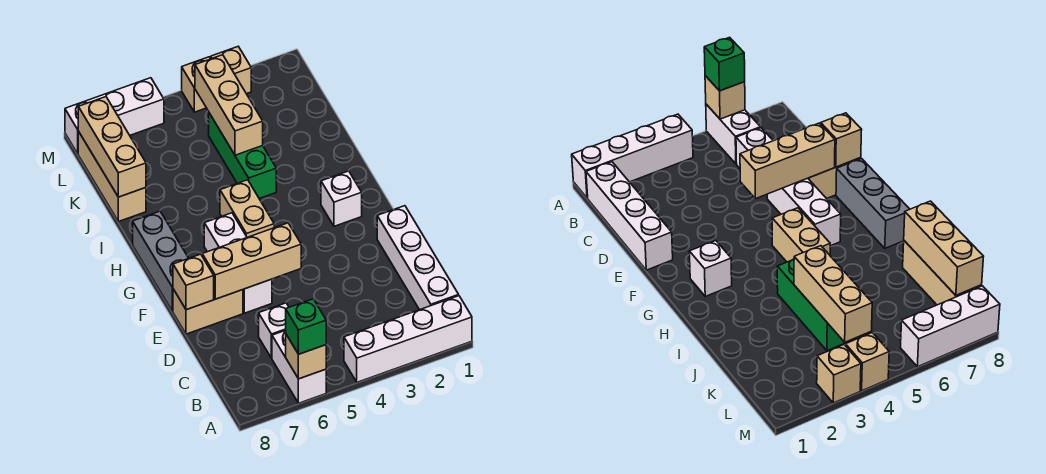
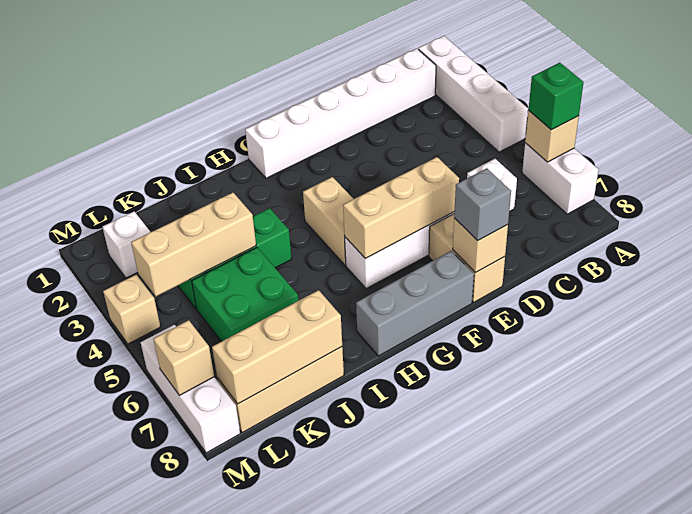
white 1x2 brick [272,330,326,403] -> white 1x2 brick turned to [522,143,598,214]
white 1x4 brick [377,206,459,310] -> white 1x6 brick [245,49,436,178]
tan 1x3 brick [202,223,301,299] -> tan 1x3 brick turned to [343,157,459,259]
none -> grey 1x1 brick [454,168,511,241]
white 1x1 brick [321,171,362,226] -> white 1x1 brick moved to [103,212,150,278]
tan 1x2 brick [220,180,274,237] -> tan 1x2 brick turned to [303,177,353,265]
none -> green 2x2 brick [192,248,298,342]
tan 1x1 brick [211,47,251,94] -> tan 1x1 brick moved to [153,320,214,396]

